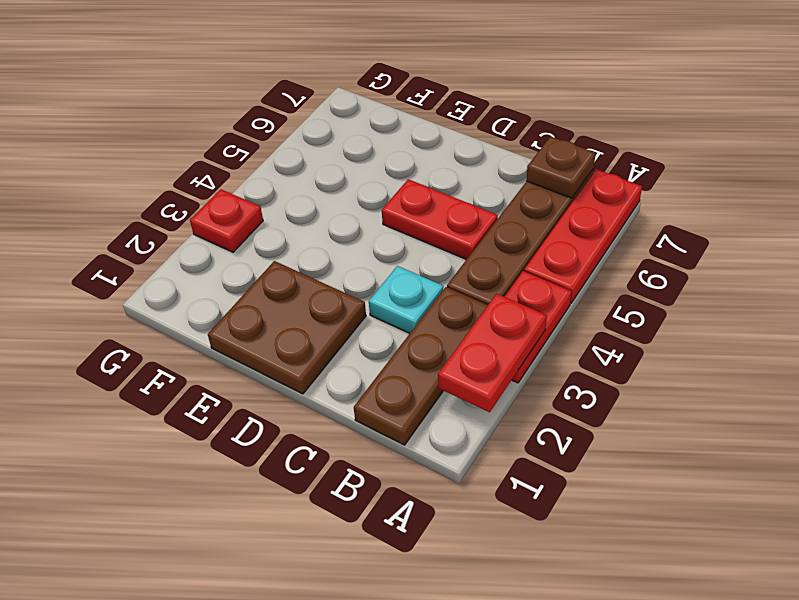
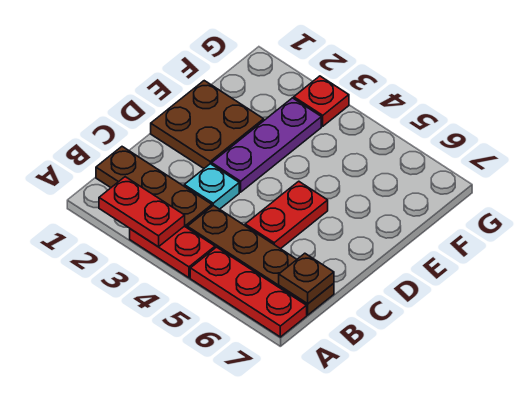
none -> purple 1x3 plate [212,98,321,192]

